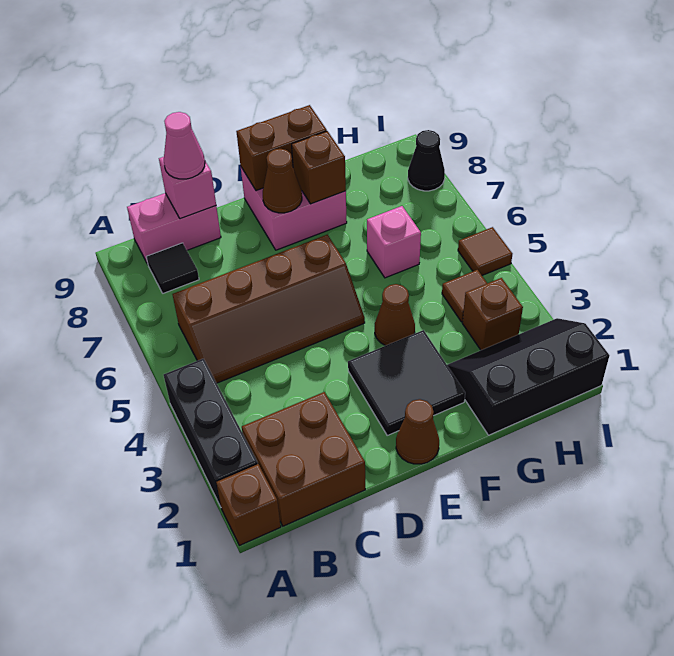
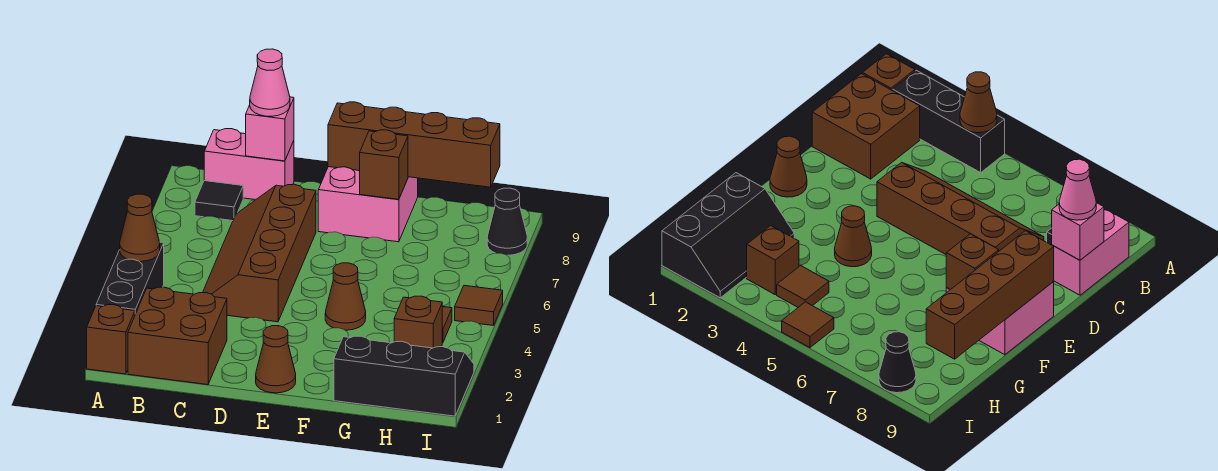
brown 2x4 slope [172,235,365,383] -> brown 2x4 slope turned to [203,184,316,322]
black 2x2 tile [348,330,465,435] -> none
brown 1x1 cone [263,149,302,213] -> brown 1x1 cone moved to [120,194,160,262]
brown 1x2 brick [236,105,327,191] -> brown 1x4 brick [328,102,500,187]
pink 1x1 brick [367,206,421,278] -> none

